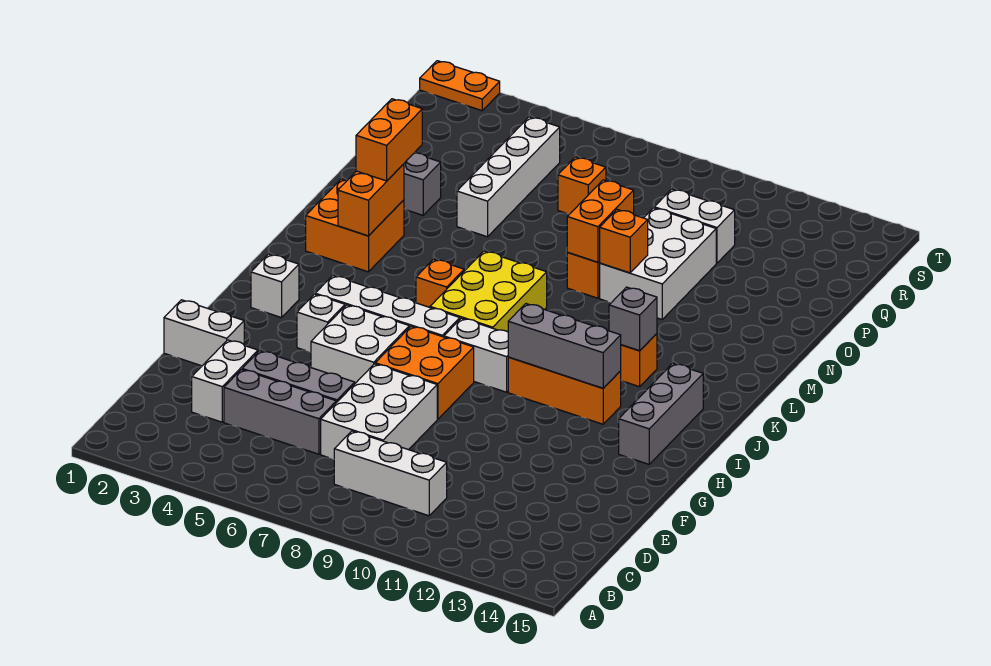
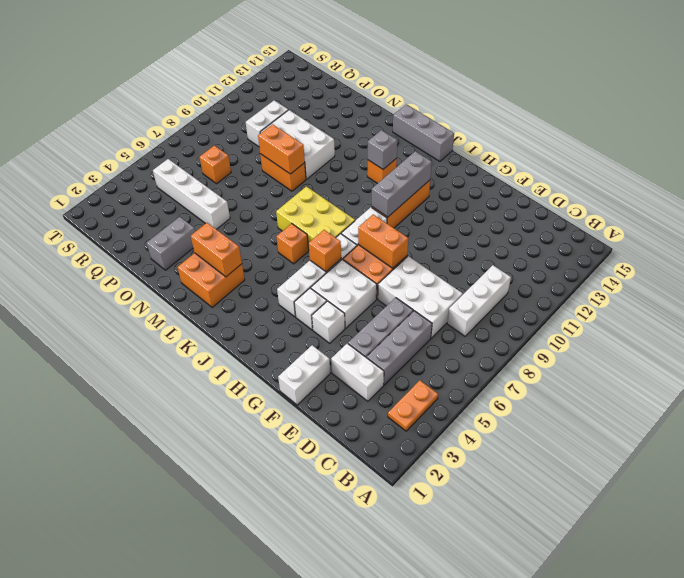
grey 1x3 brick [619,363,703,464] -> grey 1x3 brick moved to [393,104,454,161]
white 1x1 brick [251,254,299,318] -> white 1x1 brick moved to [312,301,345,343]
orange 1x2 brick [356,99,422,181] -> orange 1x2 brick moved to [358,214,408,268]
orange 1x1 brick [600,210,648,273] -> orange 1x1 brick moved to [309,230,341,272]
orange 1x2 plate [420,61,500,111] -> orange 1x2 plate moved to [388,380,438,431]

